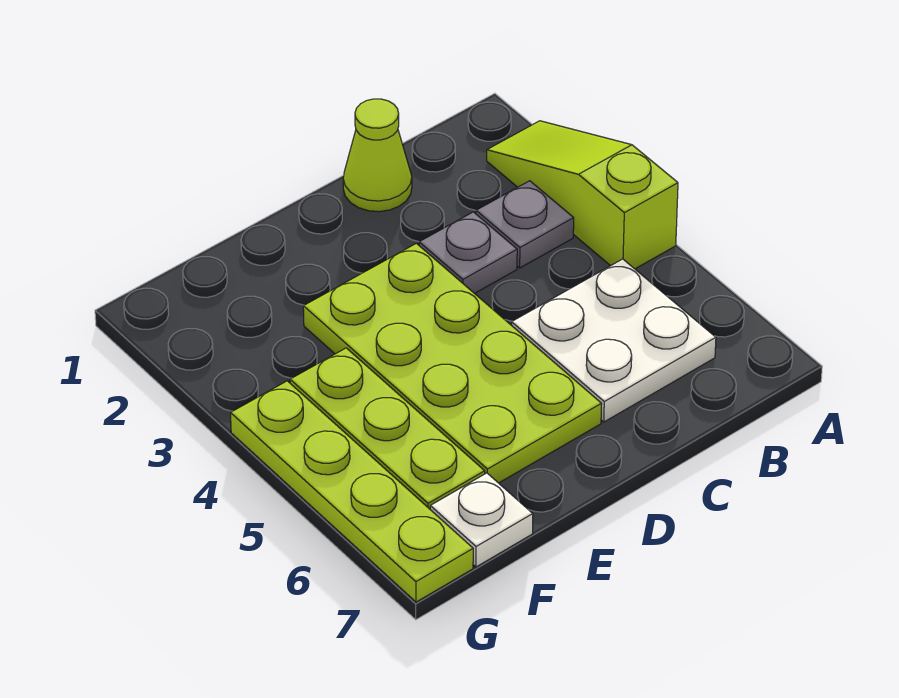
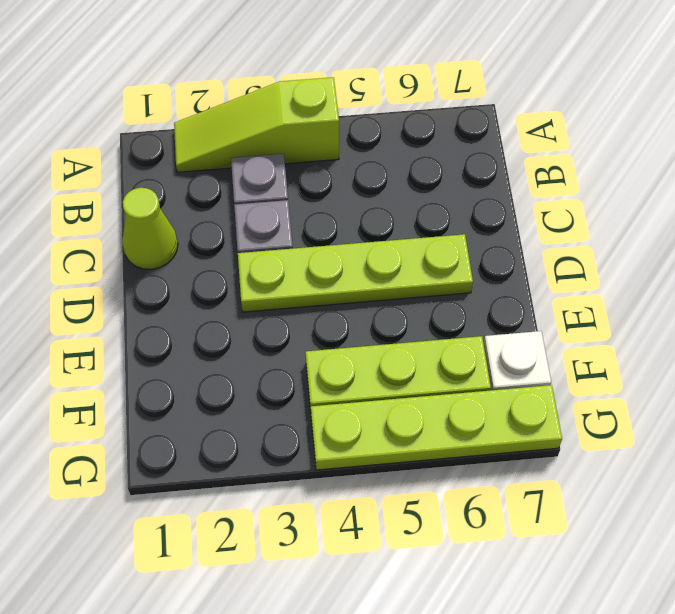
white 2x2 plate [512,259,716,422] -> none
lime 2x4 plate [303,243,602,483] -> lime 1x4 plate [238,234,473,312]

